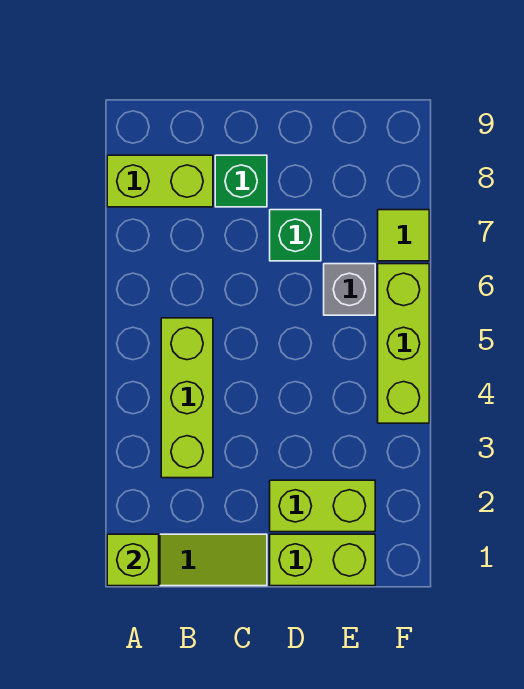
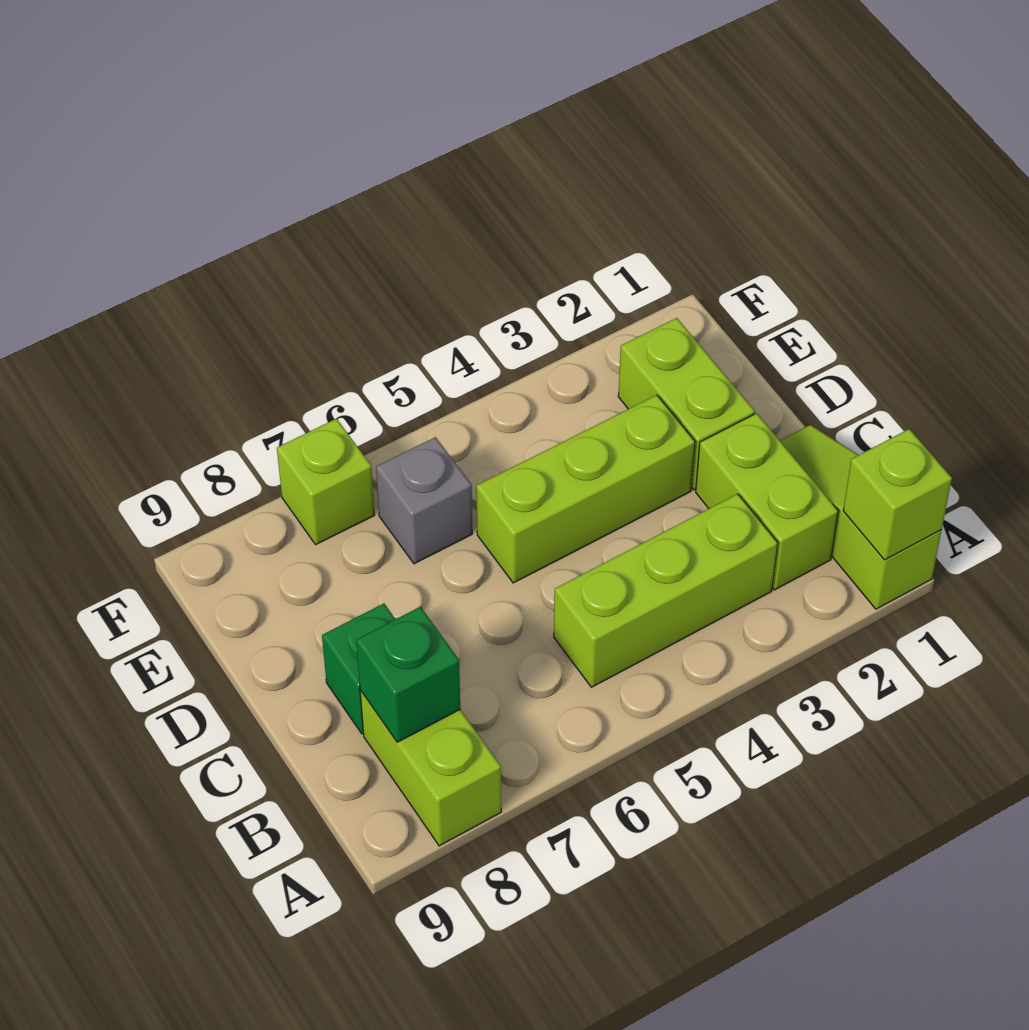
lime 1x2 brick [270,534,375,586] -> lime 1x2 brick moved to [696,413,838,590]
green 1x1 brick [270,210,321,261] -> green 1x1 brick moved to [356,607,460,742]
lime 1x3 brick [378,264,429,423] -> lime 1x3 brick moved to [476,395,695,583]
lime 1x1 tile [378,210,429,261] -> lime 1x1 brick [277,419,374,544]

